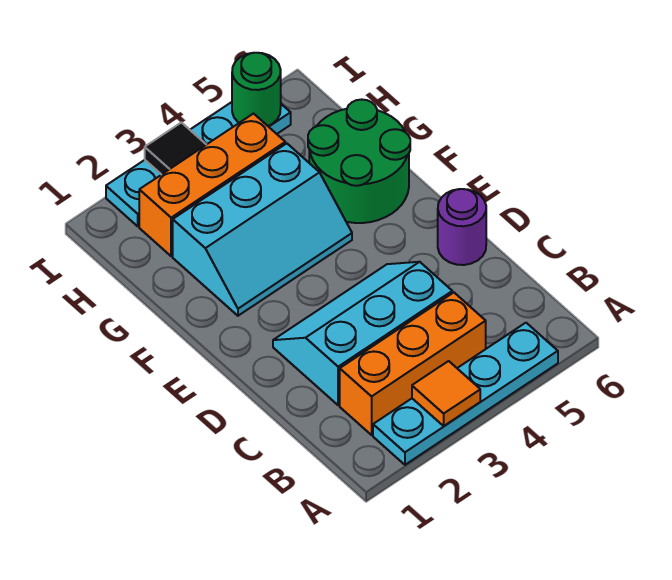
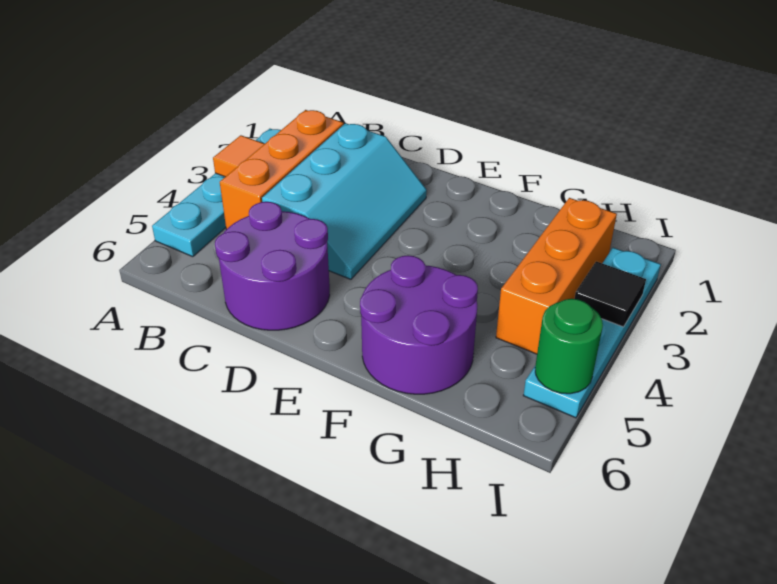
purple 1x1 round brick [438,189,486,265] -> purple 2x2 round brick [215,202,330,330]
cyan 2x3 slope [173,144,352,316] -> none
green 2x2 round brick [308,99,410,223] -> purple 2x2 round brick [360,255,478,394]

